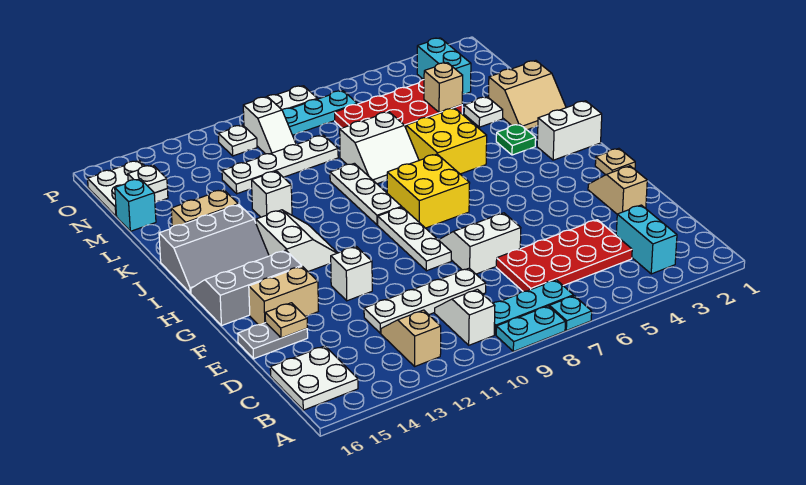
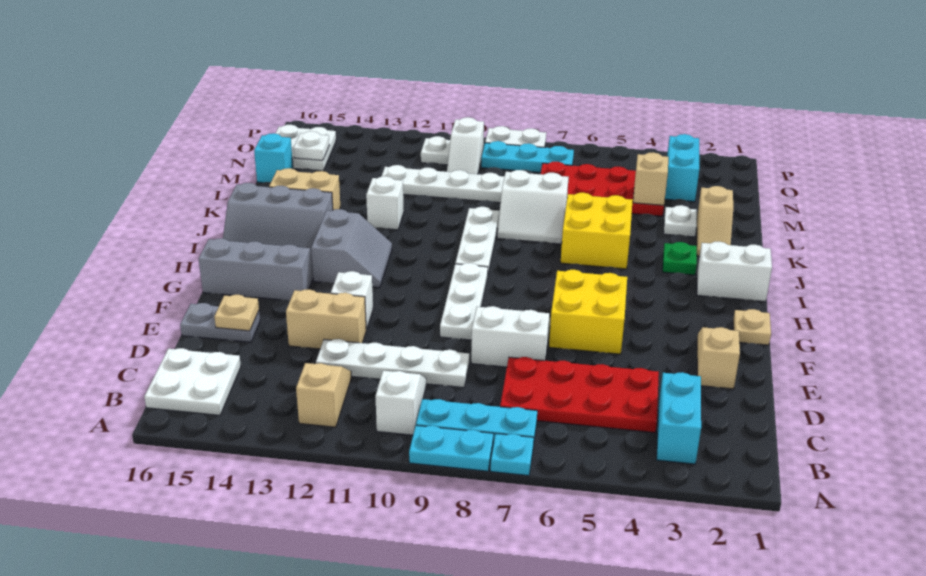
tan 1x2 brick [249,266,318,325] -> tan 1x2 brick moved to [286,289,366,349]
yellow 2x2 brick [387,154,470,228] -> yellow 2x2 brick moved to [549,270,627,354]
white 2x2 slope [256,210,337,271] -> grey 2x2 slope [311,209,392,288]
tan 2x2 slope [489,61,566,130] -> tan 1x2 slope [697,186,733,256]

